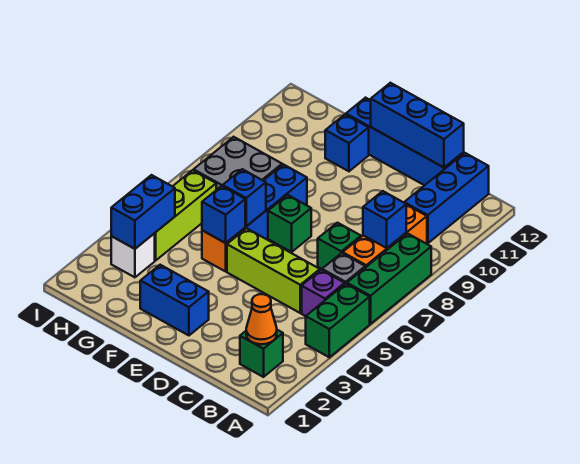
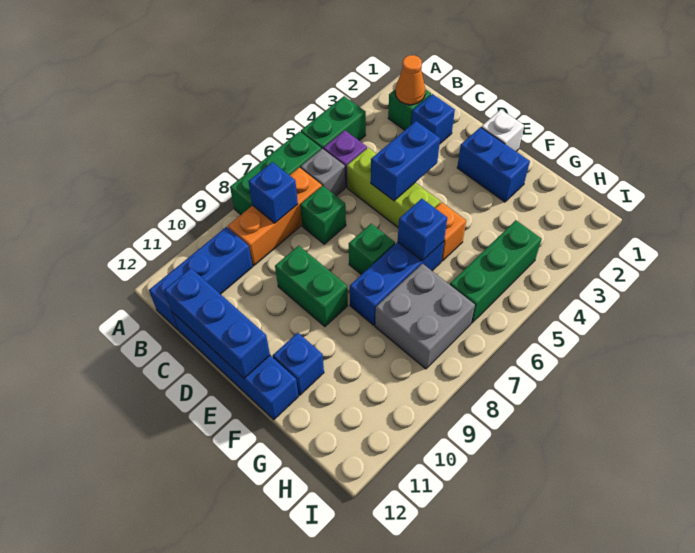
none -> green 1x2 brick [275,246,348,327]
blue 1x1 brick [202,186,245,243] -> blue 1x1 brick moved to [411,94,455,143]
white 1x1 brick [111,234,155,277] -> white 1x1 brick moved to [481,109,524,151]
blue 1x2 brick [111,175,175,249] -> blue 1x2 brick moved to [371,121,440,201]
lime 1x3 brick [154,170,216,261] -> green 1x3 brick [450,220,542,323]

